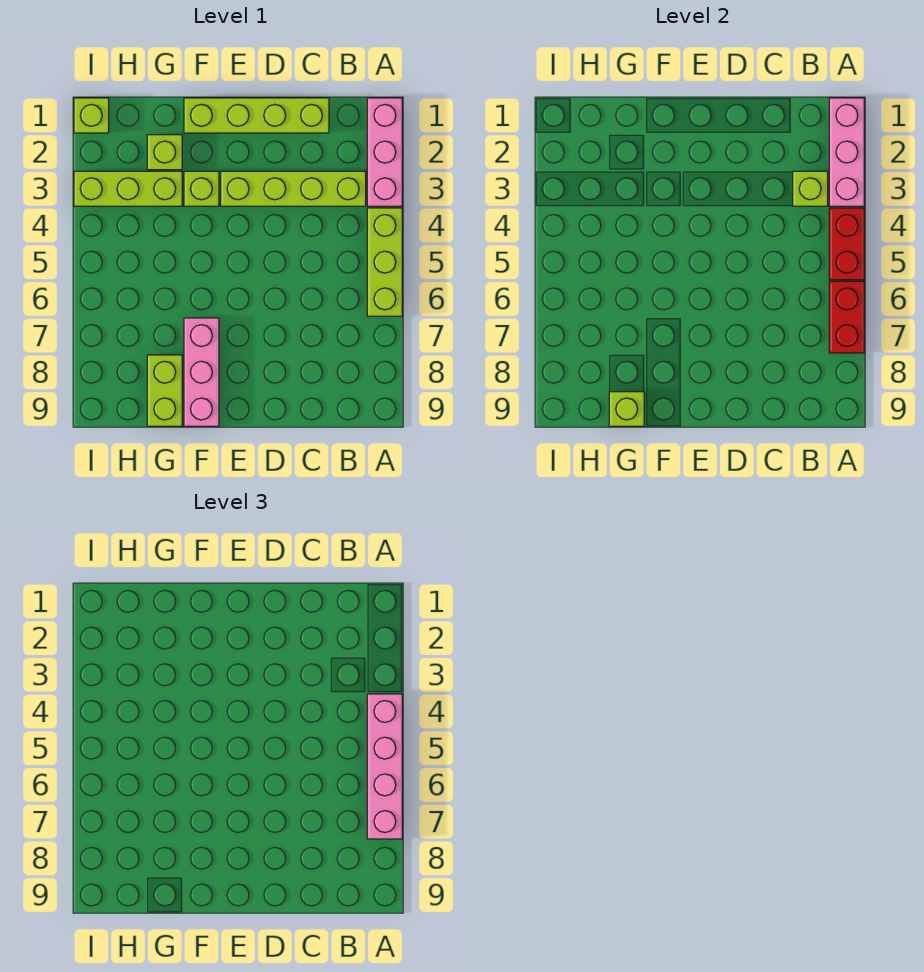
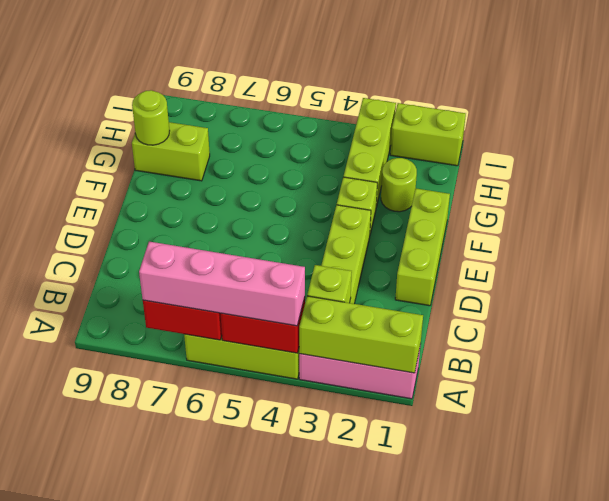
pink 1x3 brick [829,98,864,206] -> lime 1x3 brick [299,296,423,373]
lime 1x4 brick [184,98,329,133] -> lime 1x3 brick [395,188,450,306]
pink 1x3 brick [184,318,219,426] -> none
lime 1x1 brick [147,135,182,170] -> lime 1x1 round brick [381,158,417,212]
lime 1x1 brick [609,392,644,426] -> lime 1x1 round brick [132,90,170,145]
lime 1x1 brick [74,98,109,133] -> lime 1x2 brick [390,103,466,166]

